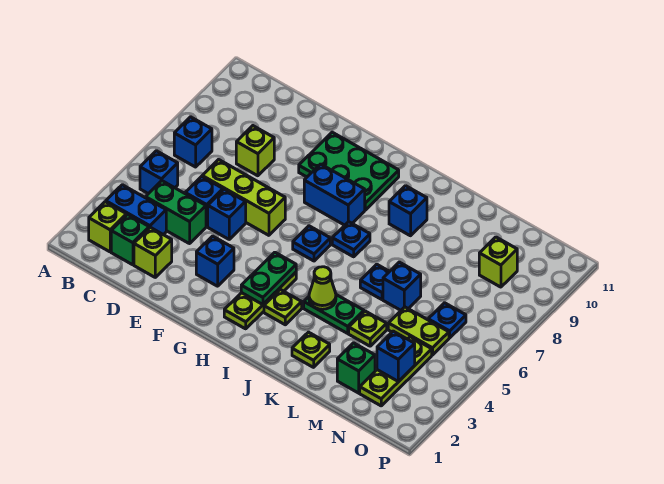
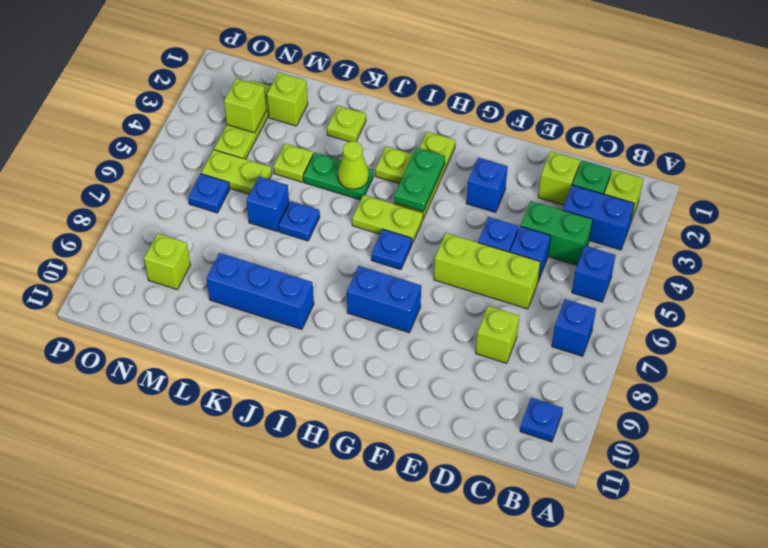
green 2x3 plate [299,132,399,210] -> none
none -> lime 1x2 plate [352,195,423,243]
blue 1x1 plate [332,222,370,257] -> blue 1x1 plate moved to [520,398,563,442]
blue 1x1 brick [389,186,427,236] -> blue 1x3 brick [206,253,314,329]
green 1x1 brick [337,343,375,393] -> lime 1x1 brick [267,72,308,126]
blue 1x1 brick [377,331,415,382] -> lime 1x1 brick [224,79,266,133]

